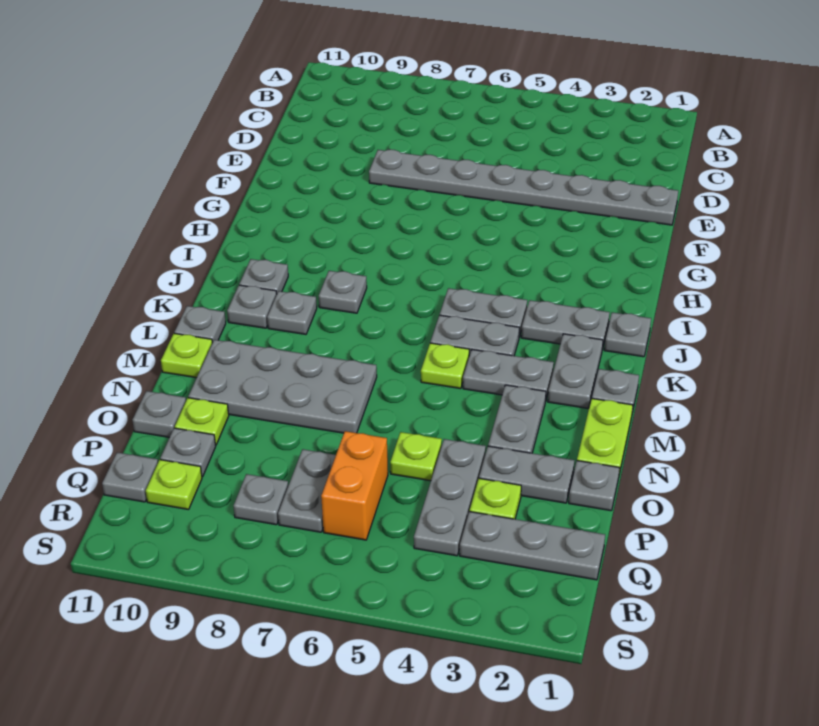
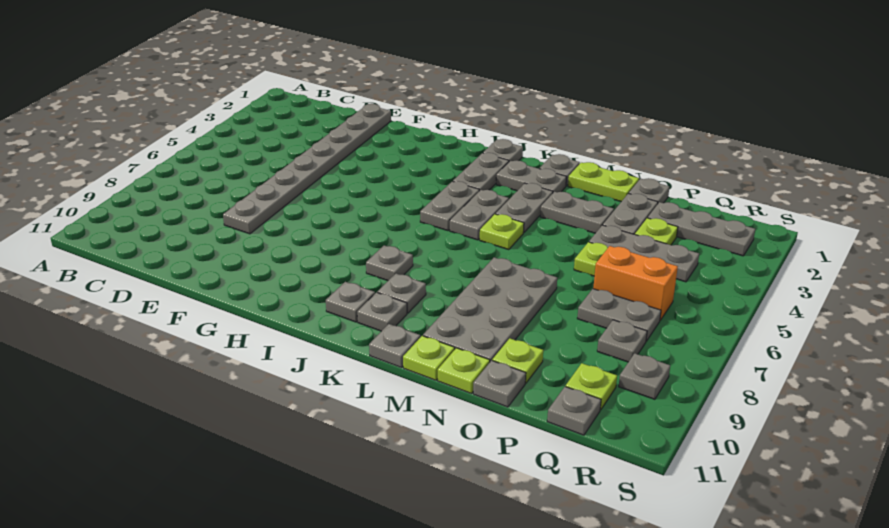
none -> lime 1x1 plate [438,348,490,393]
grey 1x1 plate [160,428,216,477] -> grey 1x1 plate moved to [619,353,670,399]
grey 1x3 plate [460,512,605,580] -> grey 1x3 plate turned to [648,202,755,256]

